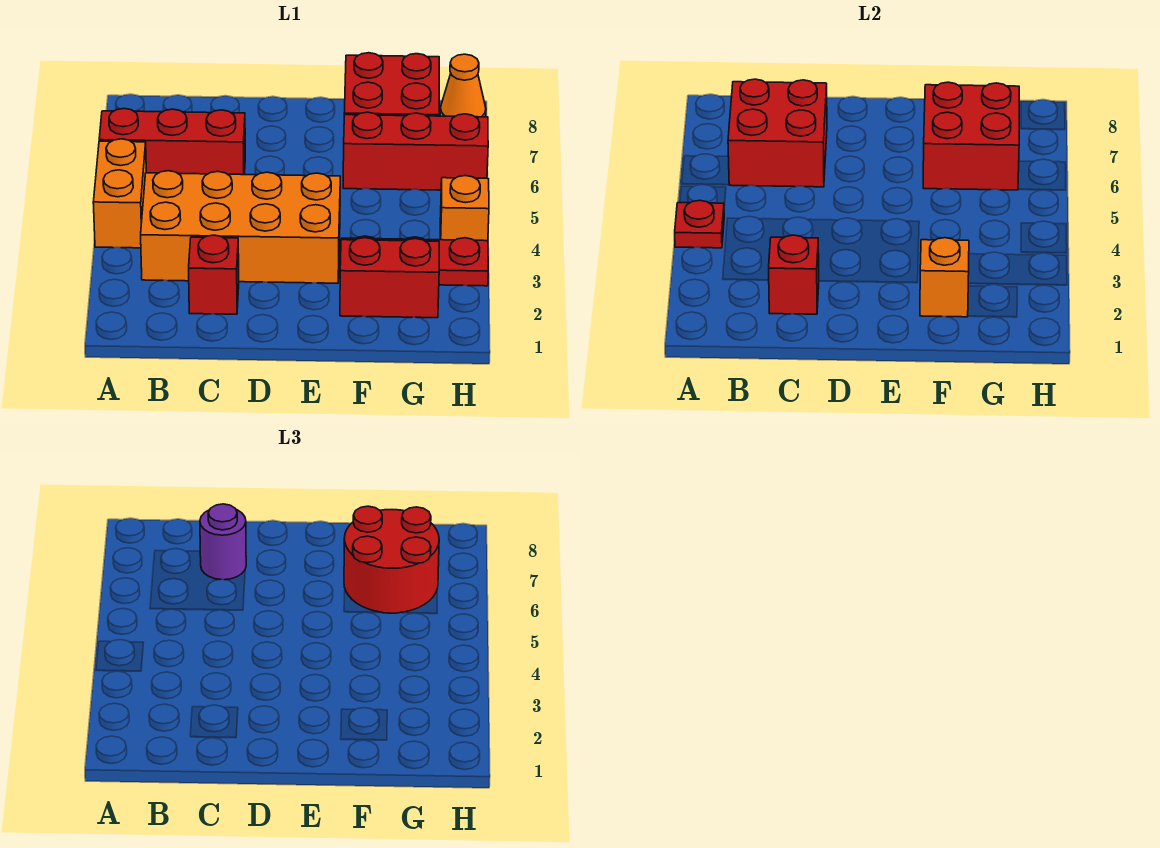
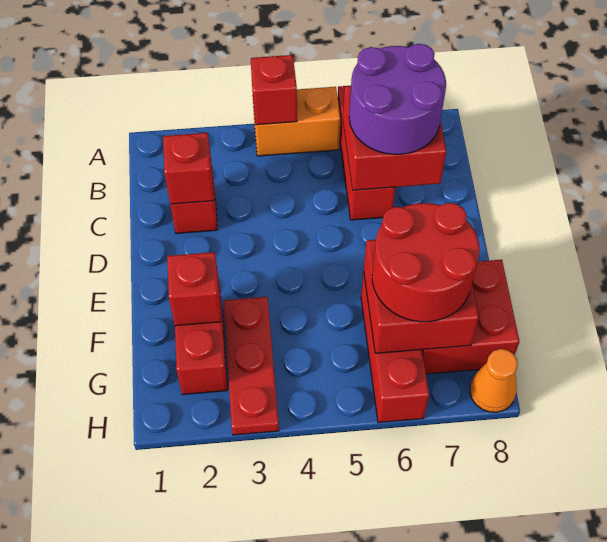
red 1x1 plate [675,200,724,248] -> red 1x1 brick [250,55,297,125]
orange 2x4 brick [141,171,340,283] -> none
purple 1x1 round brick [200,504,246,580] -> purple 2x2 round brick [349,44,446,154]
orange 1x1 brick [920,238,969,317] -> red 1x1 brick [167,252,221,326]
orange 1x1 brick [440,176,489,241] -> none

